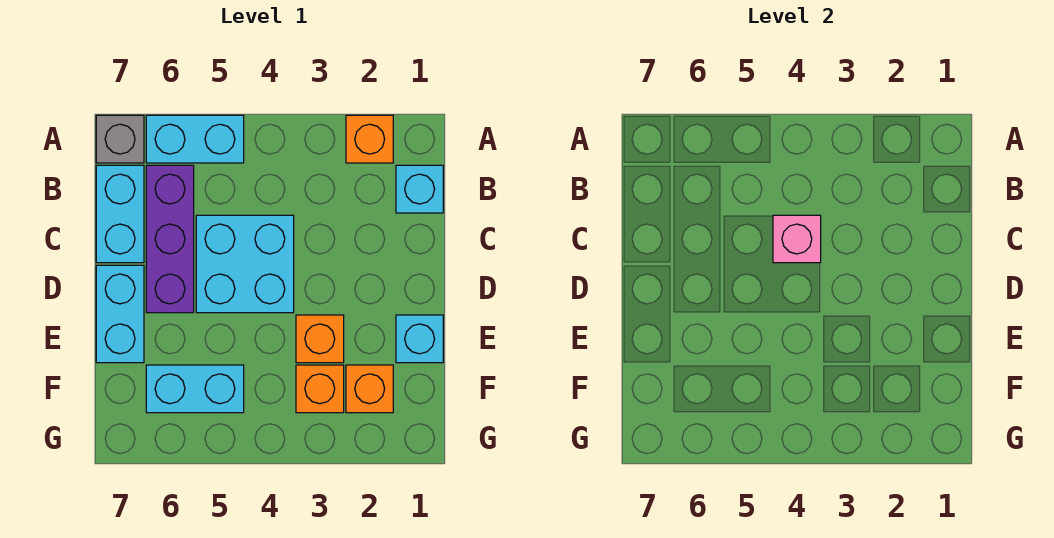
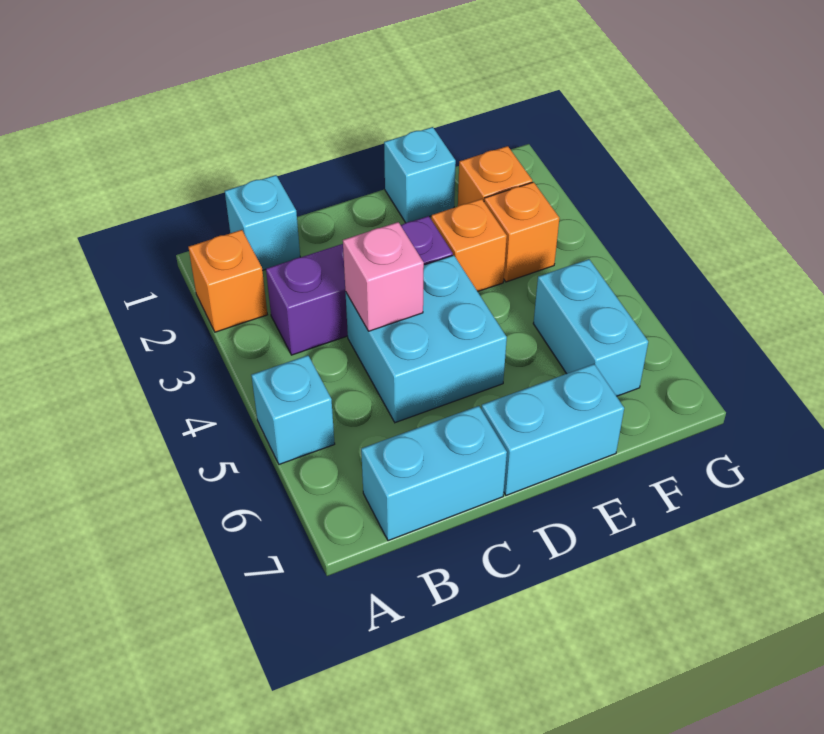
cyan 1x2 brick [146,115,244,163] -> cyan 1x1 brick [251,355,335,464]
grey 1x1 brick [96,115,144,163] -> none
purple 1x3 brick [146,165,194,313] -> purple 1x3 brick moved to [266,216,453,355]

